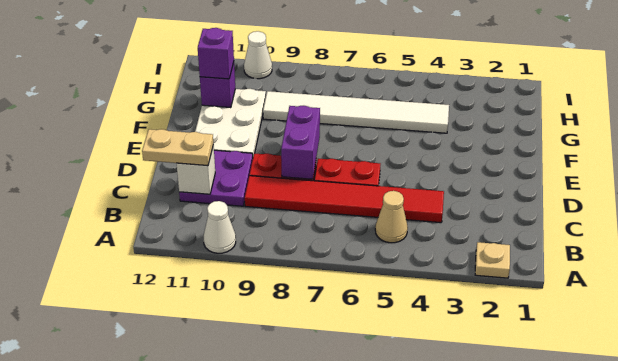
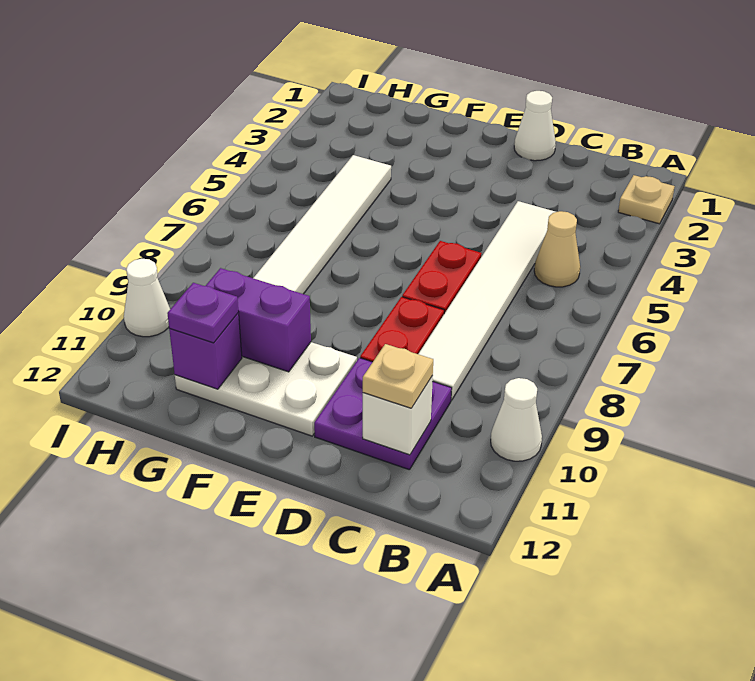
red 1x6 tile [245,176,444,223] -> white 1x6 tile [419,201,555,400]
tan 1x2 plate [142,129,213,166] -> tan 1x1 plate [363,344,433,408]
none -> white 1x1 cone [514,91,556,161]
purple 1x2 brick [281,106,320,179] -> purple 1x2 brick moved to [206,268,311,372]
purple 1x1 brick [198,28,234,79] -> purple 1x1 plate [167,283,238,343]

